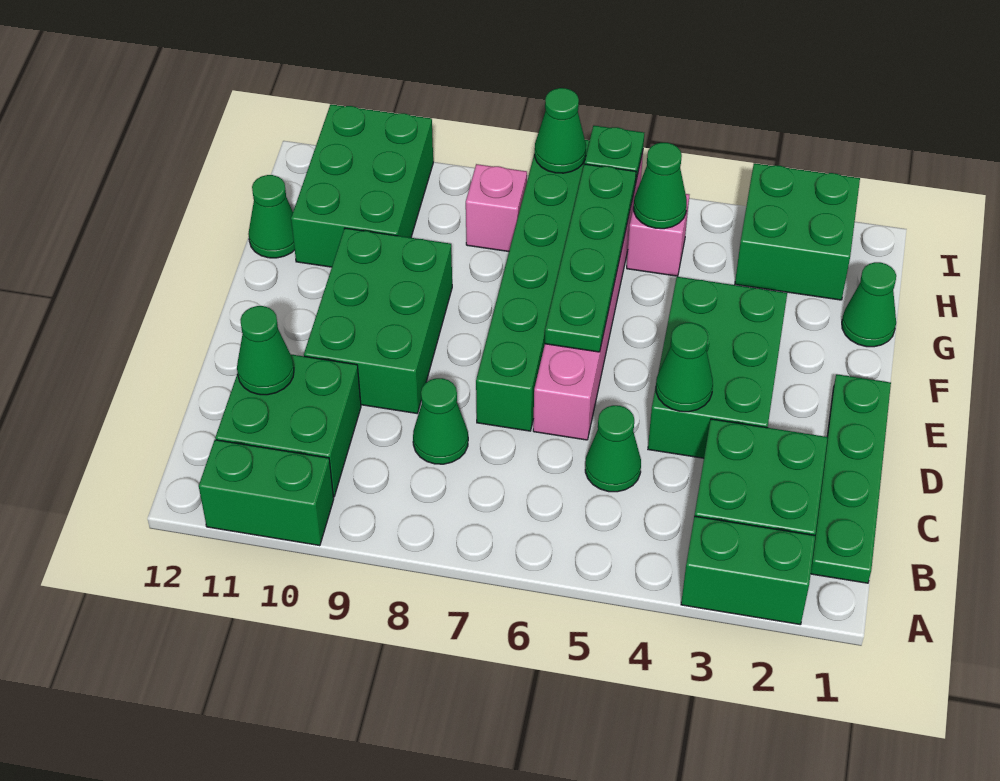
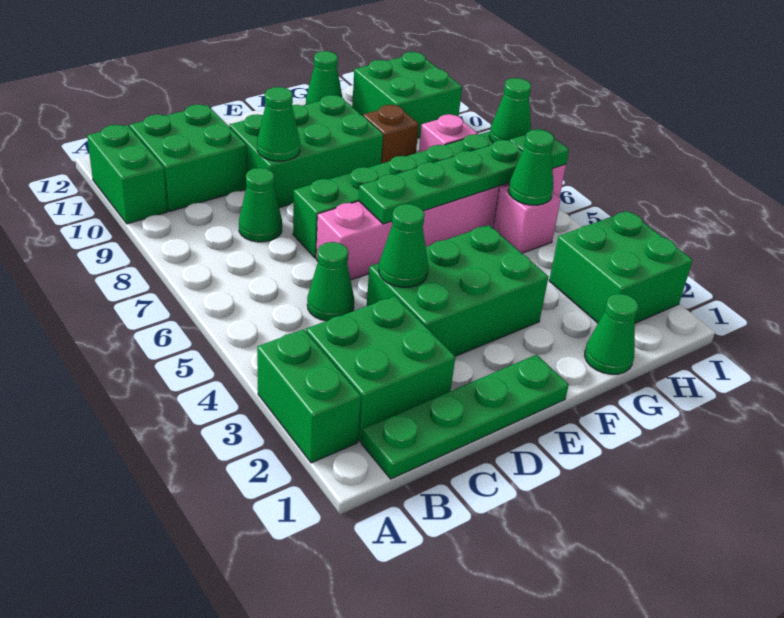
green 1x1 cone [237,306,294,395] -> green 1x1 cone moved to [257,87,300,161]
none -> brown 1x1 brick [363,105,419,164]
green 2x3 brick [291,104,433,267] -> green 2x2 brick [352,52,462,139]

